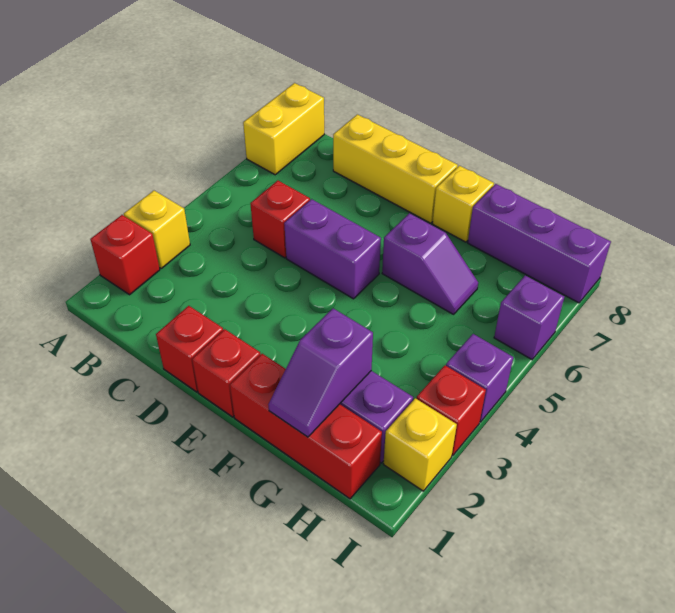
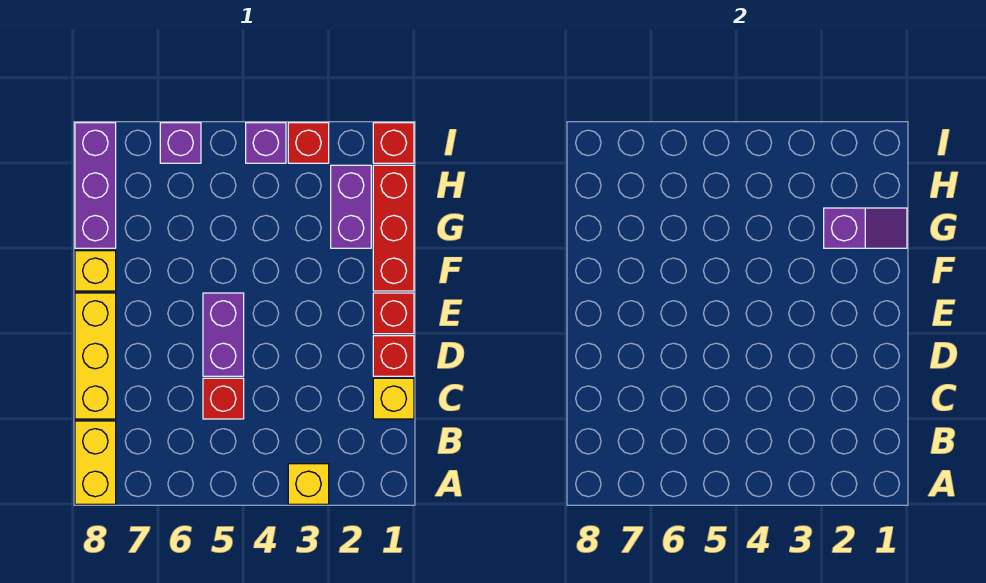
red 1x1 brick [90,215,160,295] -> red 1x1 brick moved to [373,123,414,163]
yellow 1x2 brick [243,83,324,175] -> yellow 1x2 brick turned to [75,421,116,504]
purple 1x2 slope [382,213,478,314] -> none
yellow 1x1 brick [383,398,457,491] -> yellow 1x1 brick moved to [373,378,414,419]

